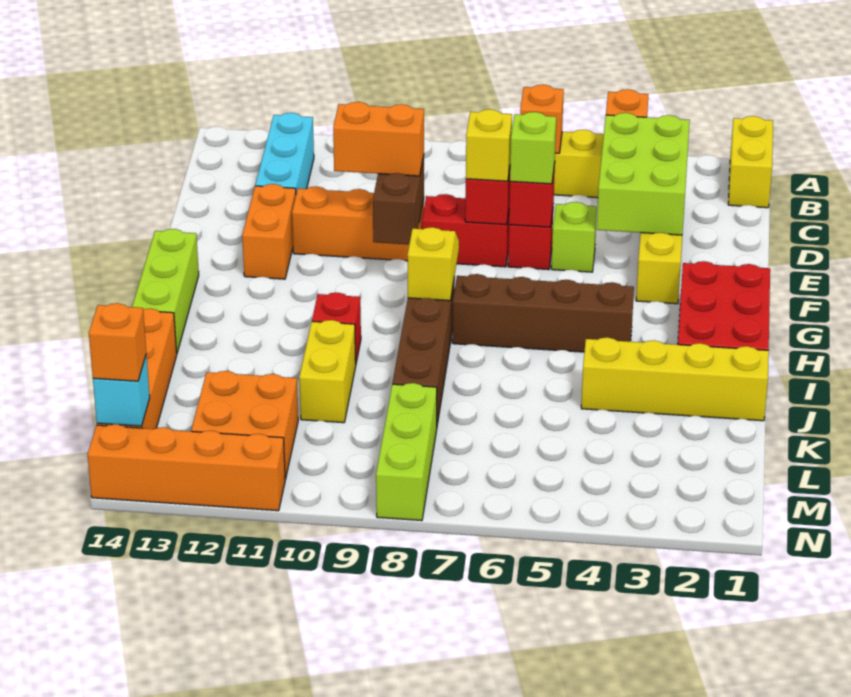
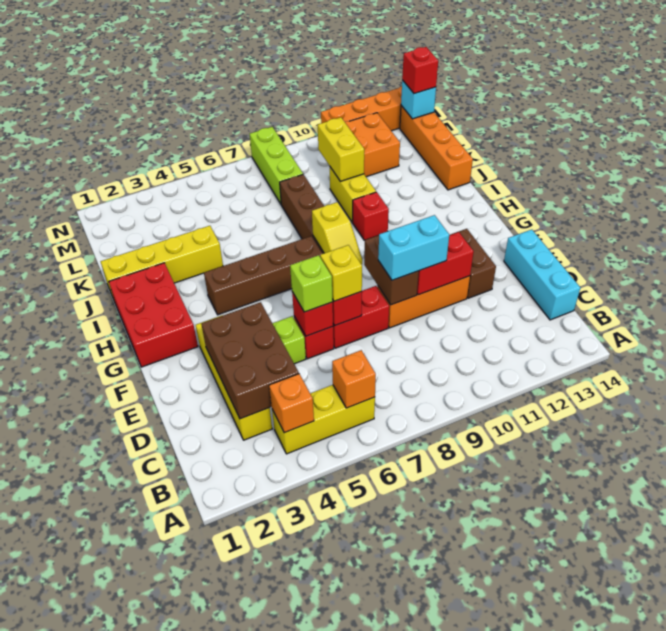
yellow 1x2 brick [728,116,773,208] -> yellow 1x2 brick moved to [318,117,364,182]
cyan 1x3 brick [255,113,314,193] -> cyan 1x3 brick moved to [504,230,580,320]
lime 2x3 brick [597,113,690,235] -> brown 2x3 brick [201,302,299,419]
orange 1x2 brick [333,102,424,176] -> cyan 1x2 brick [378,215,449,280]
none -> red 1x2 brick [417,232,474,295]
orange 1x2 brick [242,184,296,279] -> brown 1x2 brick [450,229,496,298]
lime 1x3 brick [132,229,199,352] -> none
orange 1x1 brick [89,303,146,381] -> red 1x1 brick [402,47,438,94]

